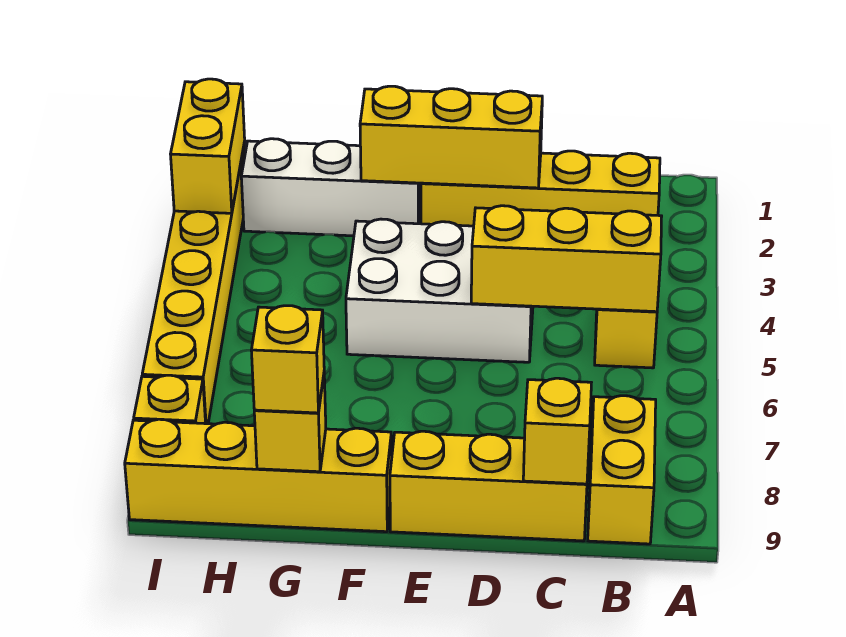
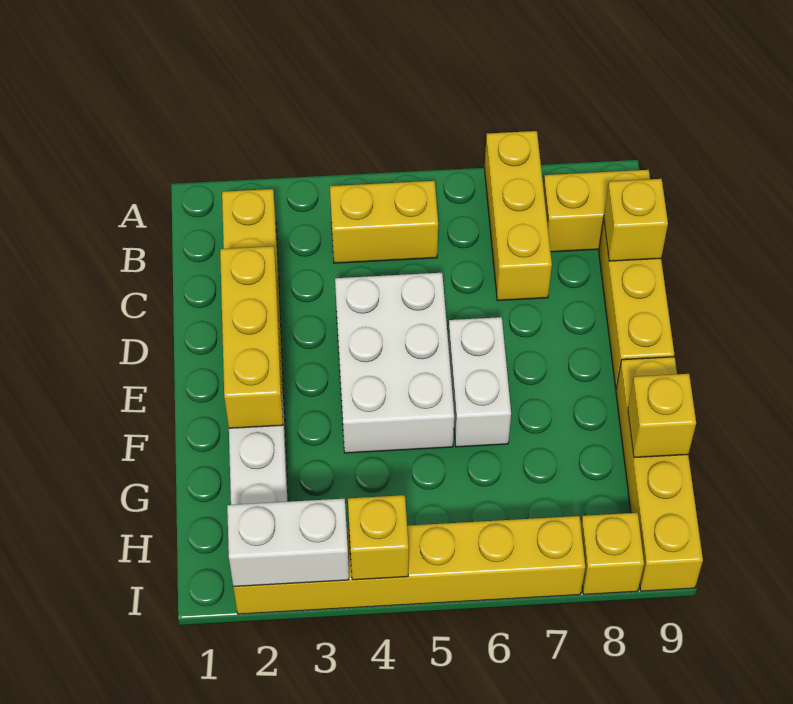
yellow 1x3 brick [471,206,662,312] -> yellow 1x3 brick moved to [485,131,552,301]
none -> white 1x2 brick [448,317,511,447]
yellow 1x1 brick [251,306,324,413] -> yellow 1x1 brick moved to [348,495,409,580]
yellow 1x2 brick [171,79,245,213] -> white 1x2 brick [227,499,349,587]

